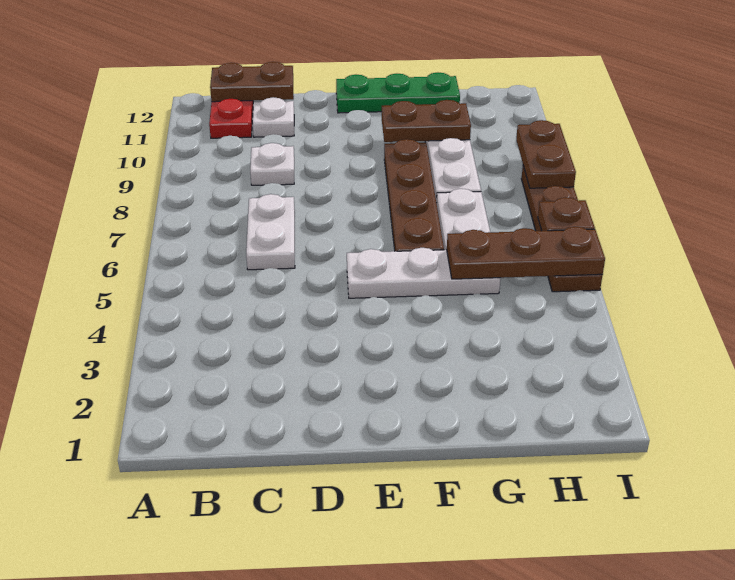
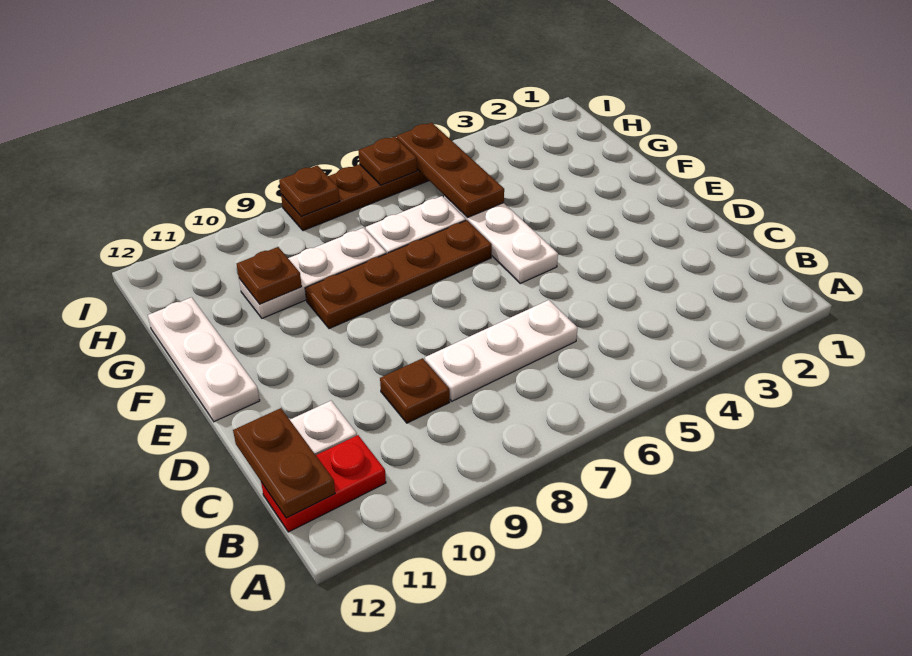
white 1x2 plate [246,194,295,270] -> white 1x3 plate [425,300,578,401]
white 1x1 plate [250,143,294,185] -> brown 1x1 plate [380,358,450,423]
green 1x3 plate [336,72,460,113] -> white 1x3 plate [148,297,260,422]
brown 1x2 plate [382,100,471,142] -> brown 1x1 plate [237,247,302,304]
brown 1x2 plate [516,120,576,188] -> brown 1x1 plate [279,165,340,216]

